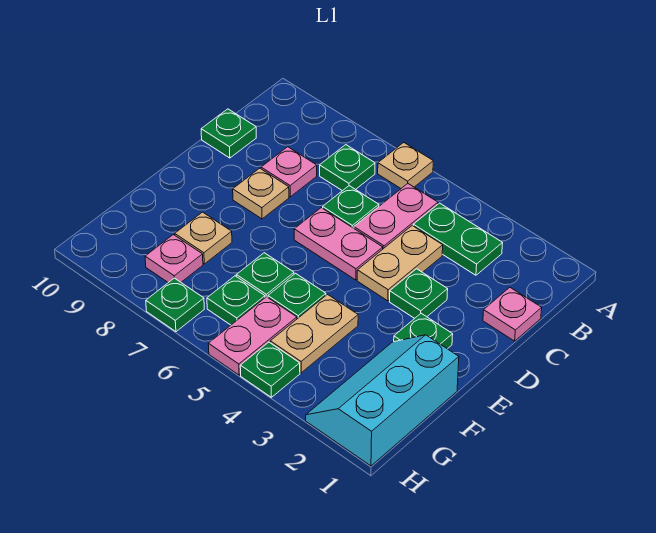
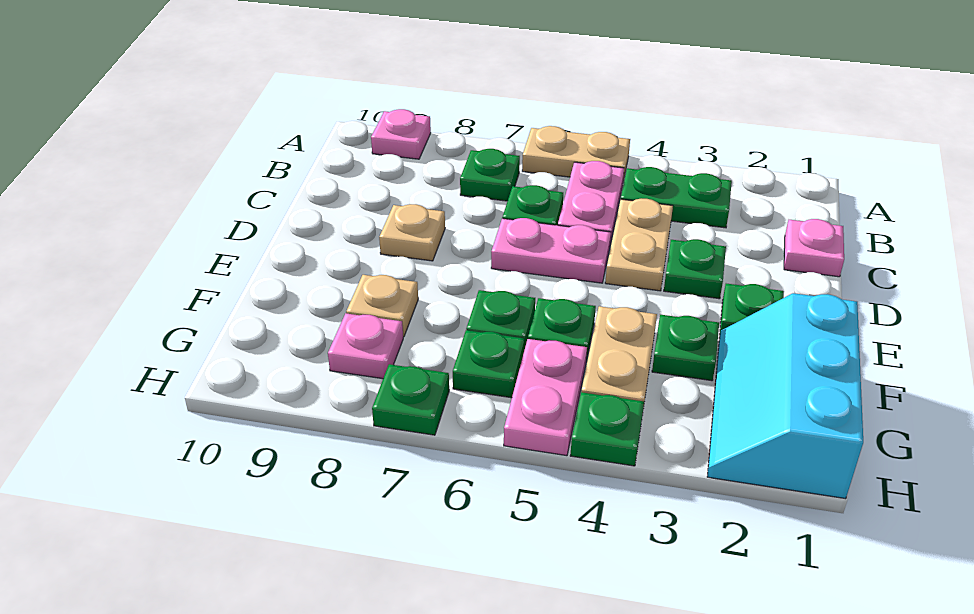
tan 1x1 plate [378,143,433,188] -> tan 1x2 plate [522,126,630,181]
pink 1x1 plate [261,147,317,197] -> pink 1x1 plate moved to [371,109,431,159]
green 1x1 plate [201,109,256,158] -> green 1x1 plate moved to [652,315,719,381]

